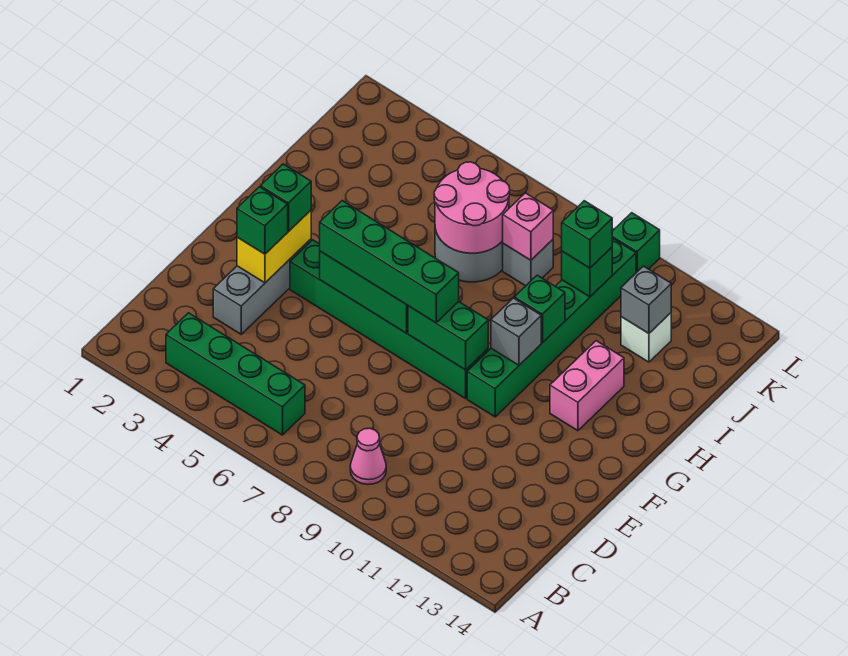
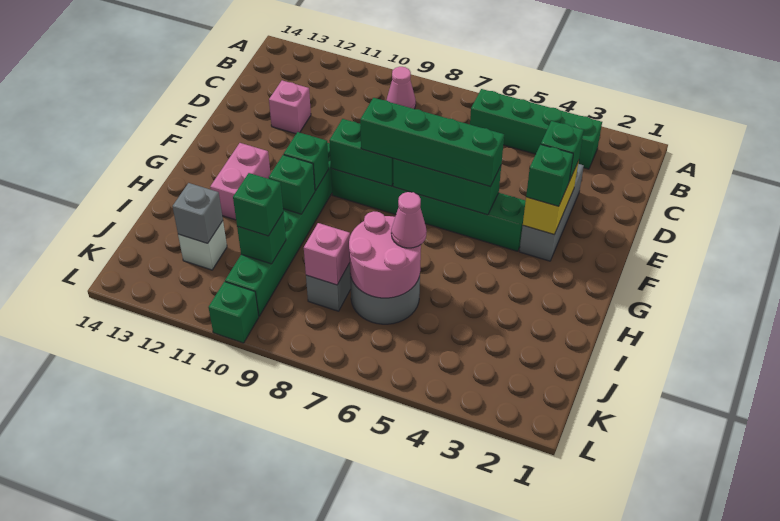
none -> pink 1x1 brick [269,80,311,134]
grey 1x1 brick [491,298,541,365] -> green 1x1 brick [284,132,329,191]
none -> pink 1x1 cone [391,192,427,248]

